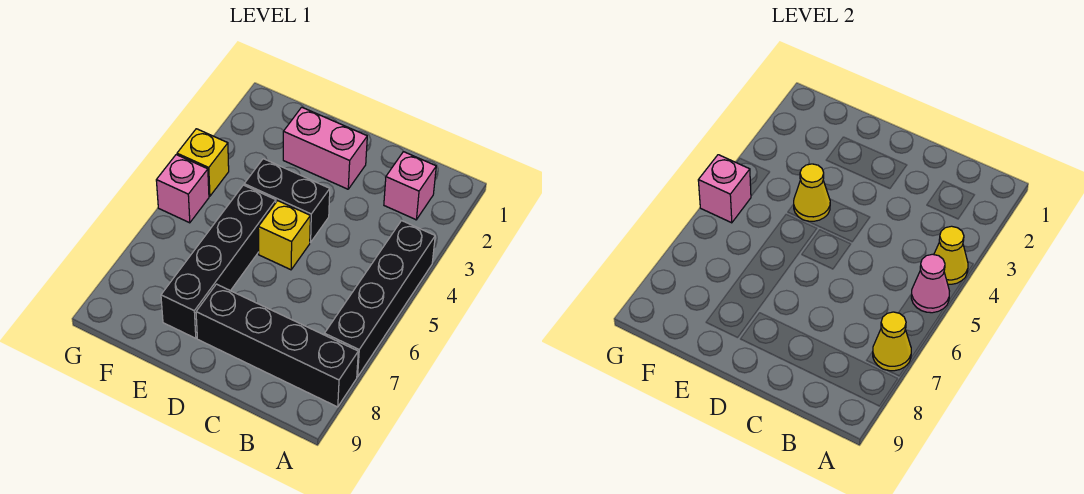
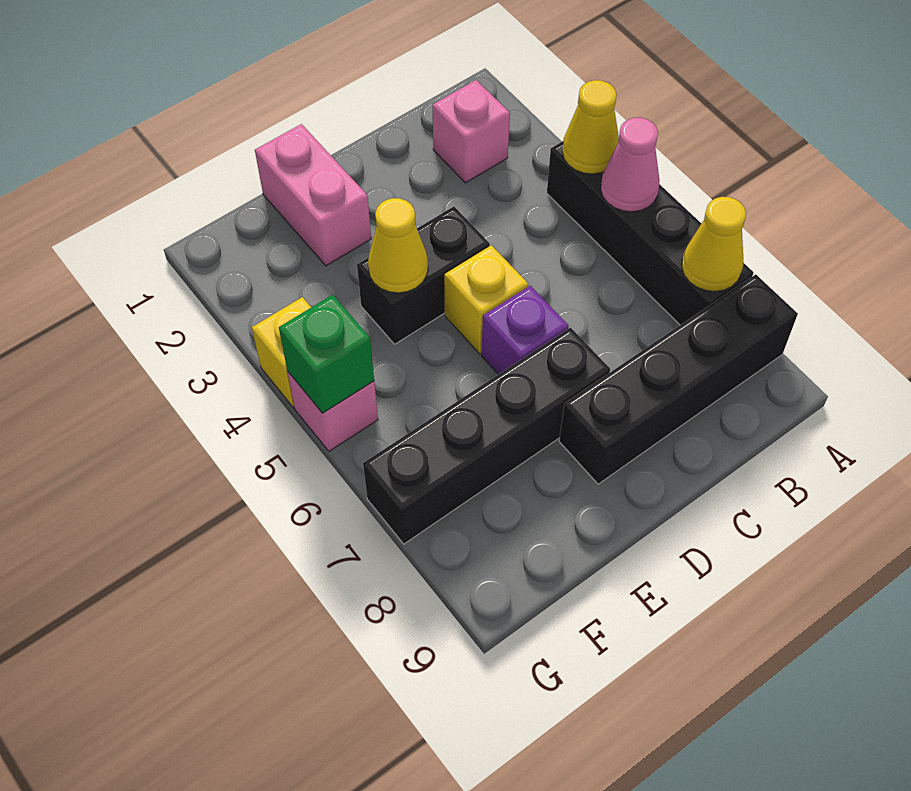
pink 1x2 brick [283,107,367,189] -> pink 1x2 brick turned to [255,124,371,266]
none -> purple 1x1 brick [482,286,568,374]
black 1x4 brick [161,185,276,338] -> black 1x4 brick turned to [363,328,610,544]
pink 1x1 brick [698,155,751,223] -> green 1x1 brick [279,295,374,413]

